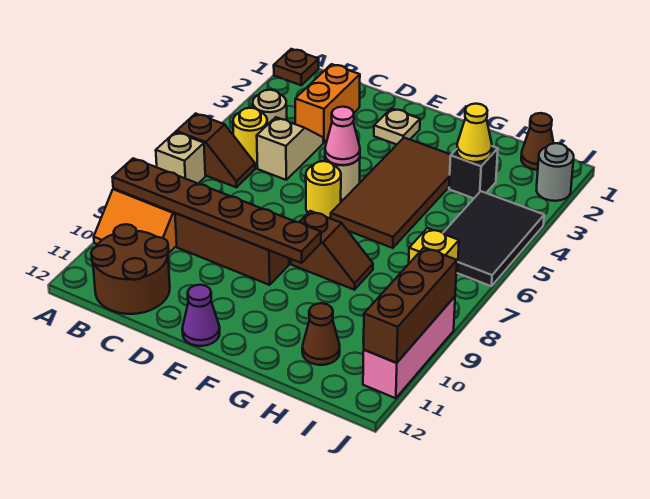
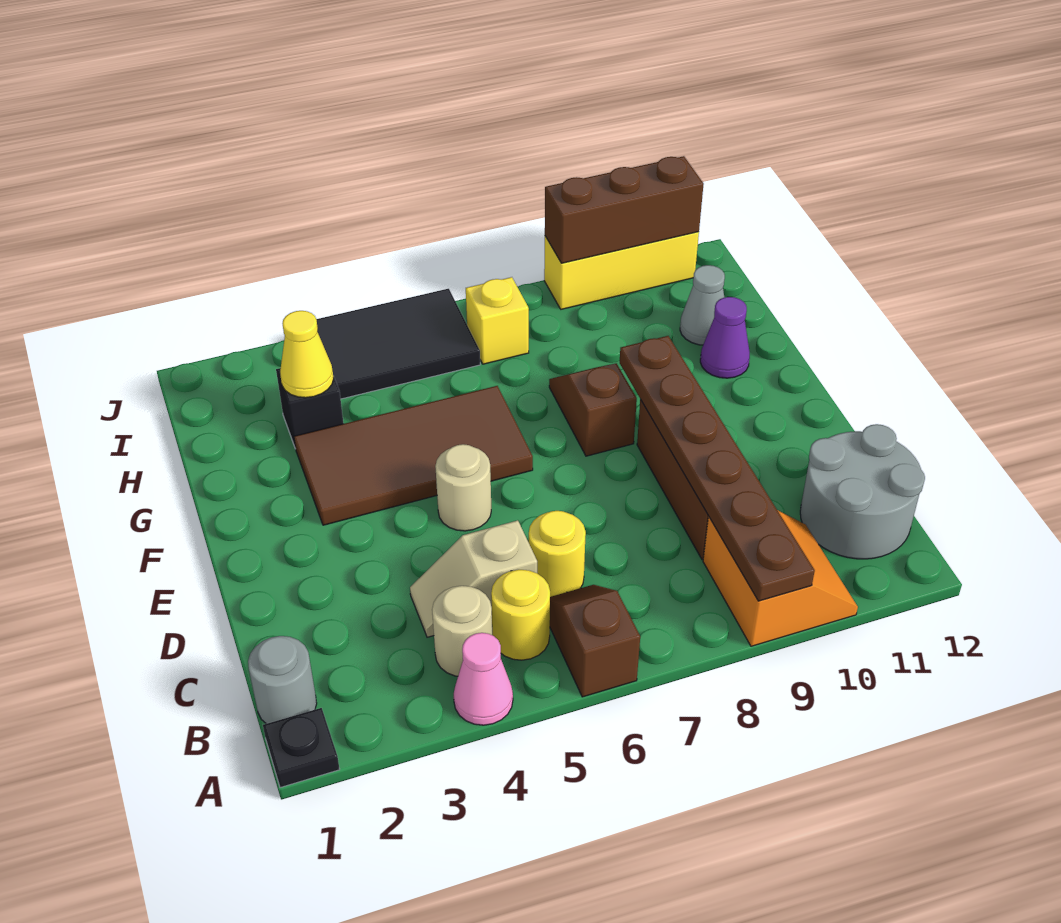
brown 1x1 plate [274,49,319,85] -> black 1x1 plate [263,708,340,788]
tan 1x1 brick [156,132,205,183] -> none
brown 2x2 round brick [91,224,170,314] -> grey 2x2 round brick [800,424,925,559]
orange 1x2 brick [295,64,360,143] -> none
tan 1x1 plate [374,108,420,145] -> none
pink 1x1 cone [325,107,360,165] -> pink 1x1 cone moved to [454,633,513,725]
yellow 1x1 round brick [306,161,341,218] -> yellow 1x1 round brick moved to [529,511,586,597]
purple 1x1 cone [182,285,220,346] -> purple 1x1 cone moved to [700,297,750,378]
brown 1x1 cone [302,303,340,365] -> grey 1x1 cone [680,265,725,345]
brown 1x1 cone [521,113,554,170] -> none
grey 1x1 round brick [536,143,574,201] -> grey 1x1 round brick moved to [248,636,317,724]
pink 1x3 brick [363,297,455,398] -> yellow 1x3 brick [544,232,699,309]

